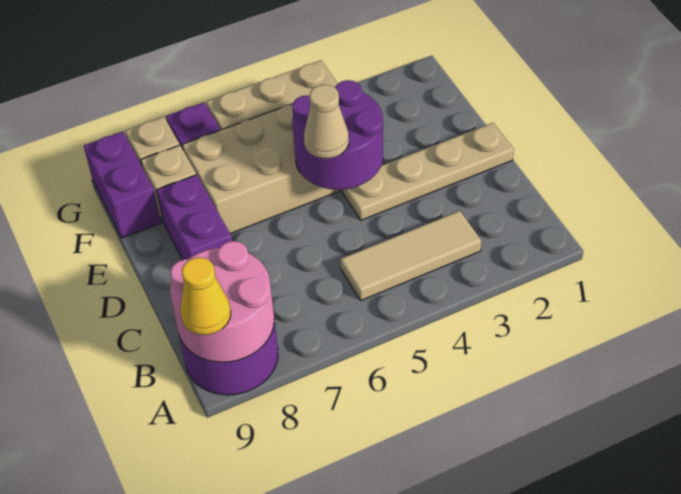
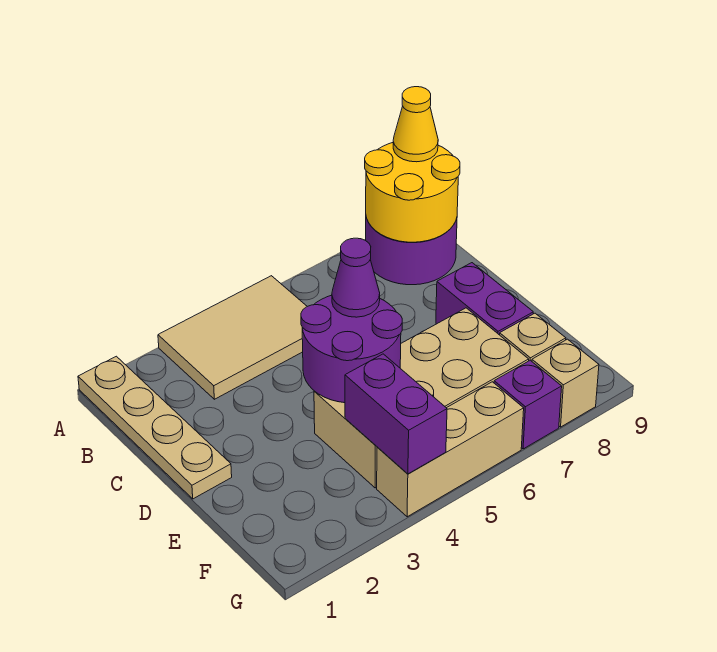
pink 2x2 round brick [170,241,274,362] -> yellow 2x2 round brick [365,143,460,242]
tan 1x3 tile [341,211,481,300] -> tan 2x3 tile [158,276,307,399]
tan 1x4 plate [342,123,514,220] -> tan 1x4 plate turned to [78,356,232,499]
tan 1x1 cone [304,85,349,158] -> purple 1x1 cone [332,238,380,317]
purple 1x2 brick [84,131,161,238] -> purple 1x2 brick moved to [345,354,447,474]

